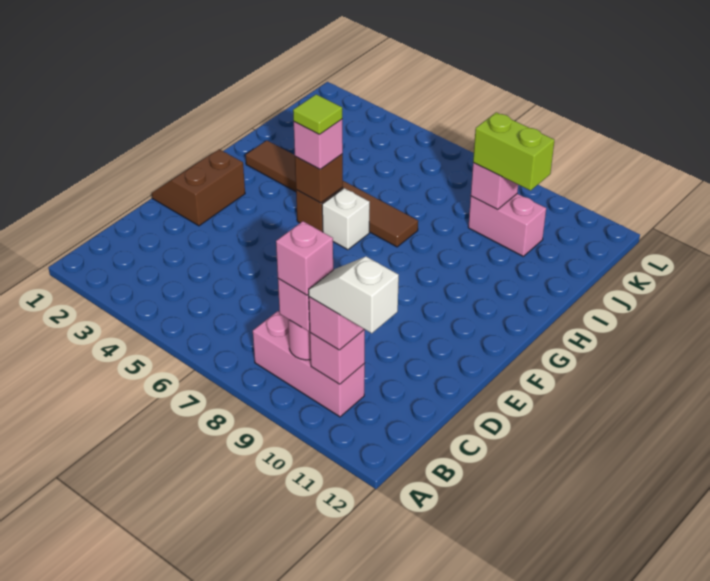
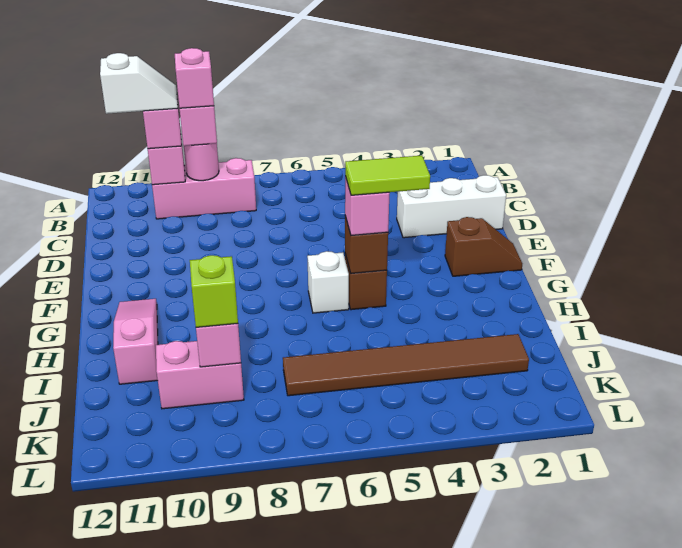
none -> white 1x3 brick [397,175,506,238]
brown 2x2 slope [152,149,245,226] -> brown 1x2 slope [445,217,522,276]
lime 1x1 tile [293,94,342,135] -> lime 1x2 tile [345,155,430,195]
none -> pink 1x3 slope [113,299,158,384]
brown 1x6 tile [246,140,418,247] -> brown 1x6 tile moved to [283,334,529,396]
lime 1x2 brick [473,112,554,191] -> lime 1x1 brick [190,255,238,327]

